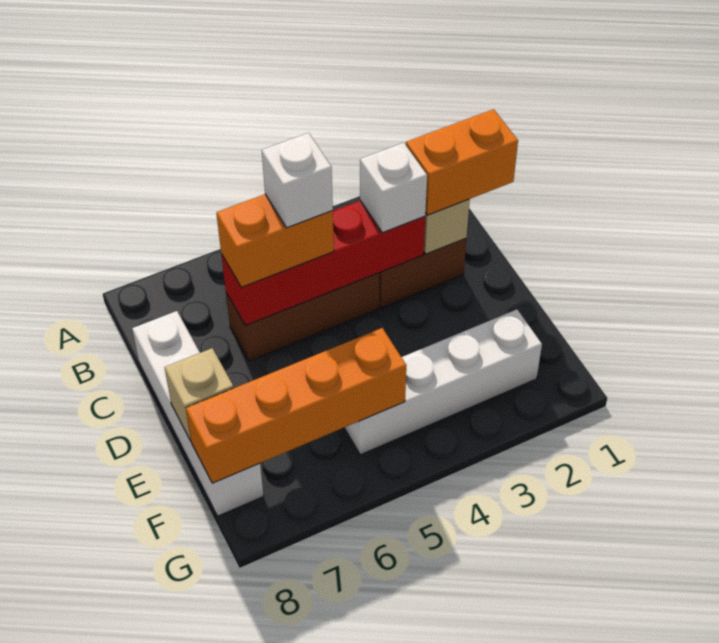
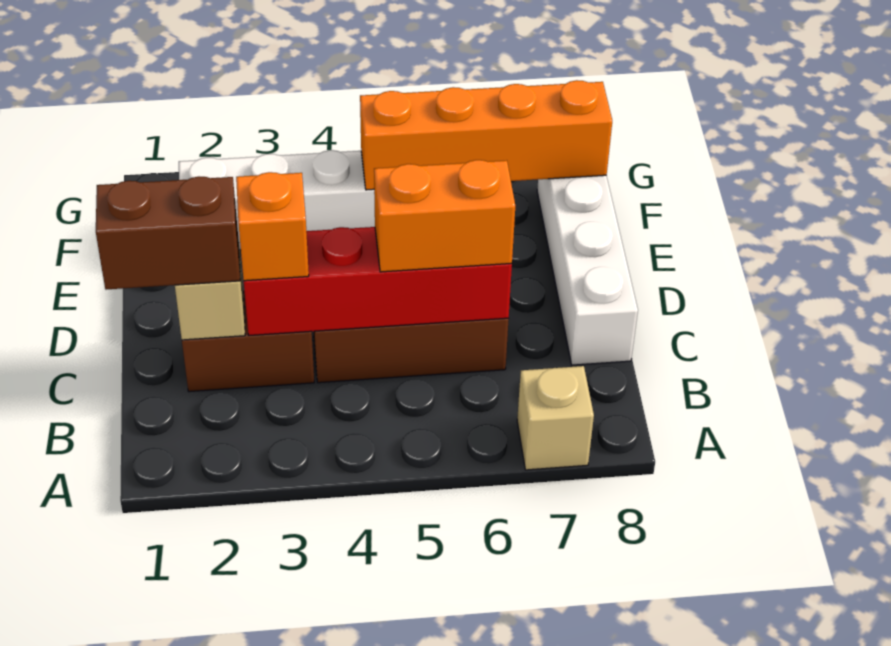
orange 1x2 brick [406,109,518,215] -> brown 1x2 brick [96,177,240,290]
white 1x1 brick [360,143,427,233] -> orange 1x1 brick [236,172,309,281]
white 1x1 brick [262,133,333,228] -> none
tan 1x1 brick [165,348,234,441] -> tan 1x1 brick moved to [517,366,594,470]

